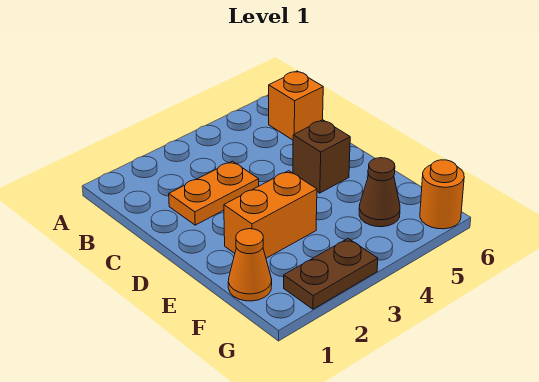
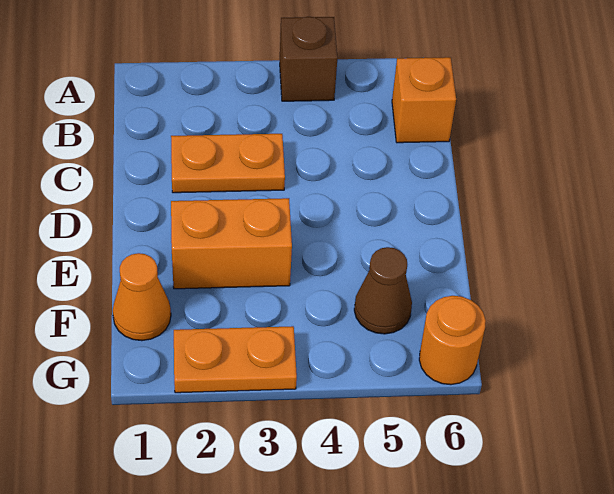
brown 1x1 brick [293,120,350,193] -> brown 1x1 brick moved to [280,17,338,101]
brown 1x2 plate [284,239,378,309] -> orange 1x2 plate [174,326,297,393]

